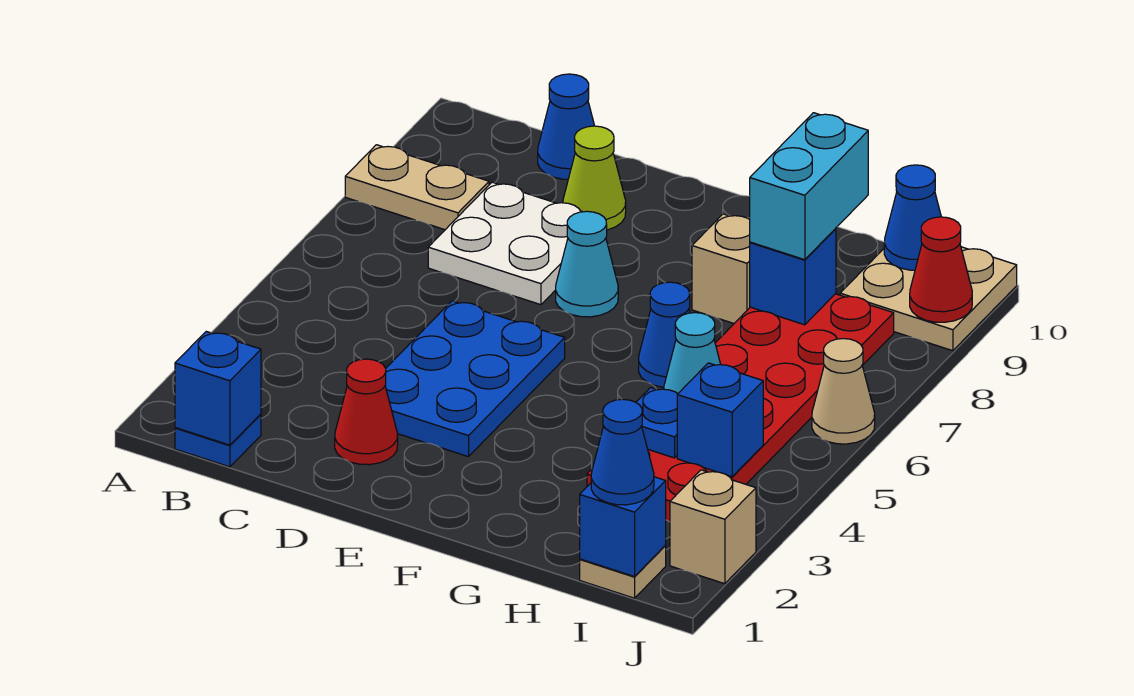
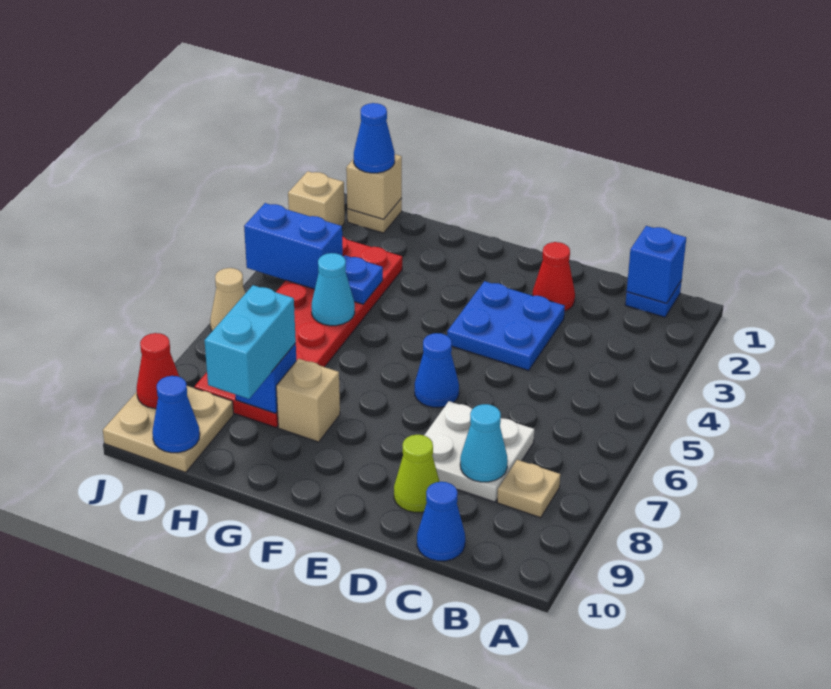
tan 1x2 plate [345,145,489,230] -> tan 1x1 plate [497,460,560,518]
blue 2x3 plate [385,301,565,457] -> blue 2x2 plate [447,281,565,371]
cyan 1x1 cone [556,211,618,317] -> cyan 1x1 cone moved to [460,404,508,482]
blue 1x1 cone [639,282,690,387] -> blue 1x1 cone moved to [415,333,459,407]
blue 1x1 brick [580,477,666,577] -> tan 1x1 brick [346,154,402,219]
blue 1x1 brick [677,363,763,477] -> blue 1x2 brick [244,203,343,289]

